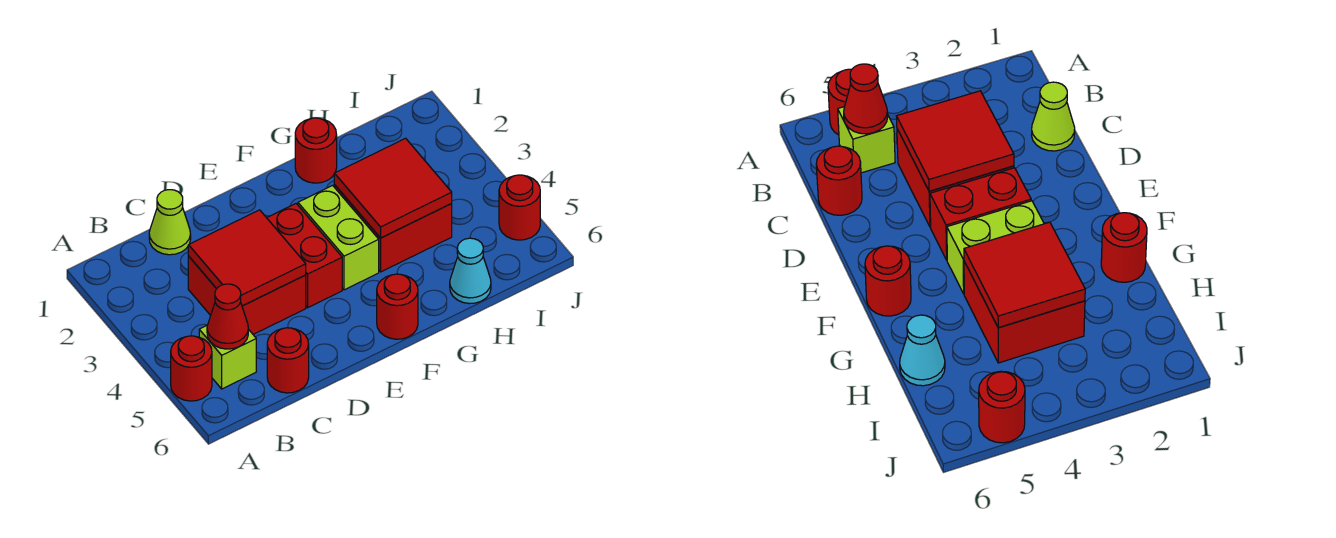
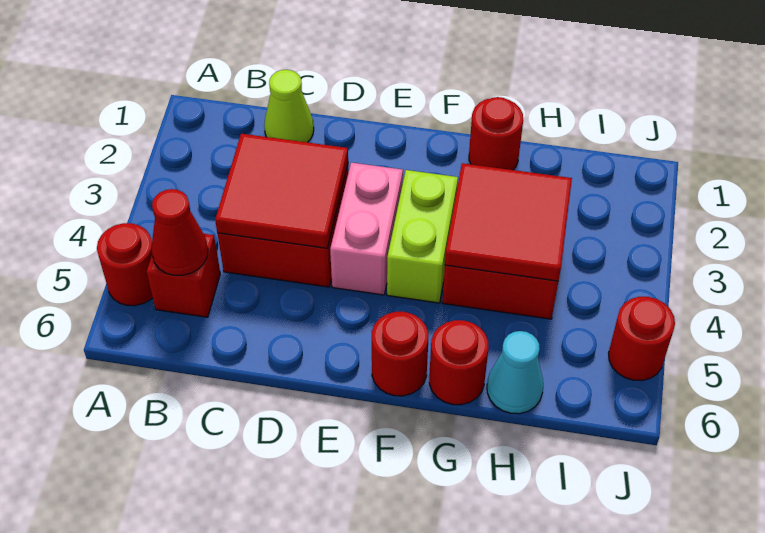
lime 1x1 brick [199,325,256,389] -> red 1x1 brick [147,234,220,317]
red 1x1 round brick [267,328,309,393] -> red 1x1 round brick moved to [429,320,489,405]
red 1x2 brick [267,204,342,308] -> pink 1x2 brick [330,162,403,295]

